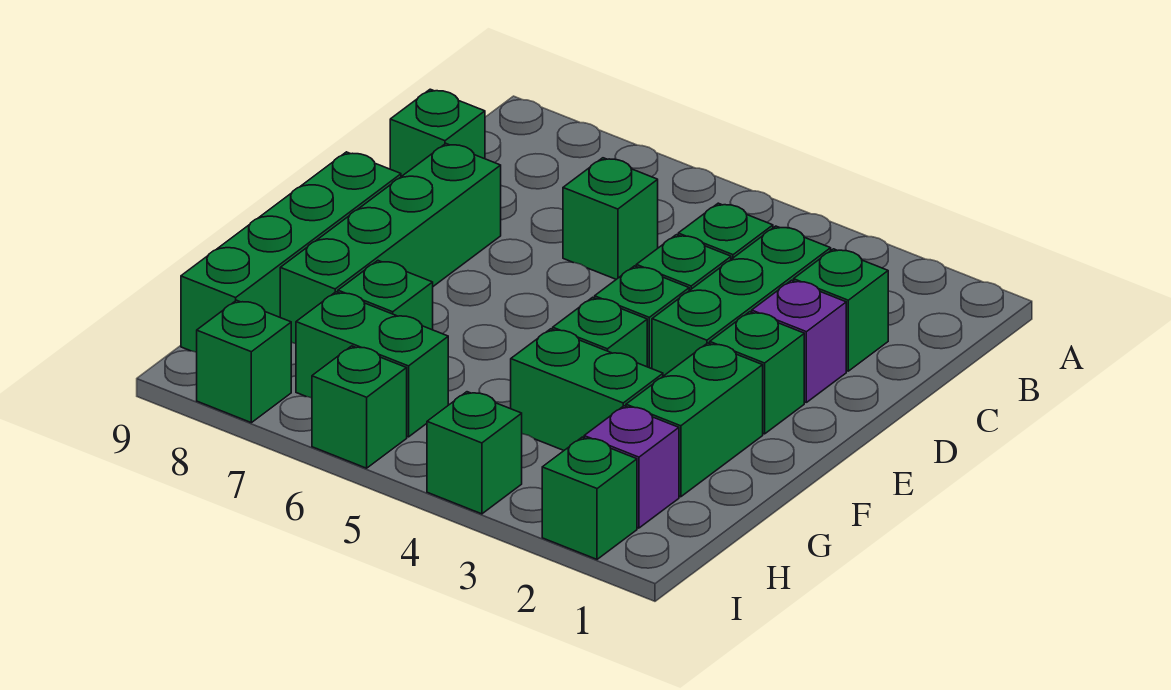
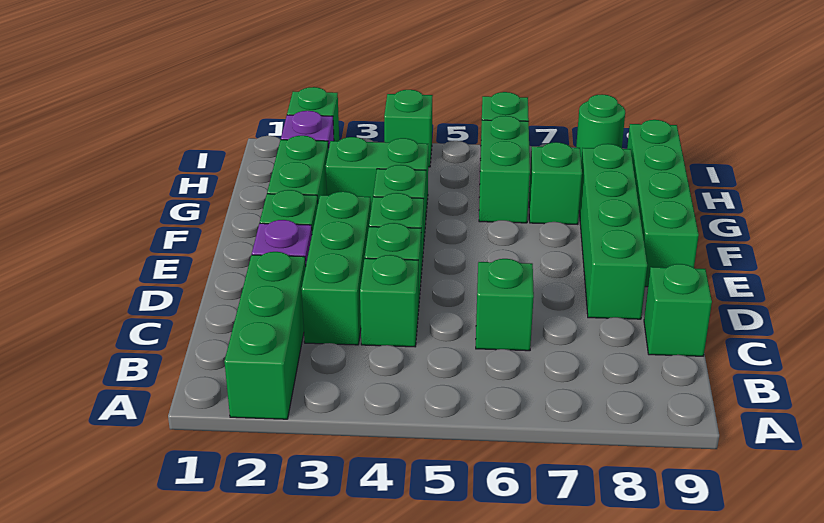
green 1x1 brick [794,249,888,371] -> green 1x3 brick [224,252,306,419]
green 1x2 brick [296,292,448,437] -> green 1x2 brick turned to [479,116,530,223]
green 1x1 brick [197,300,291,423] -> green 1x1 round brick [576,94,625,160]

